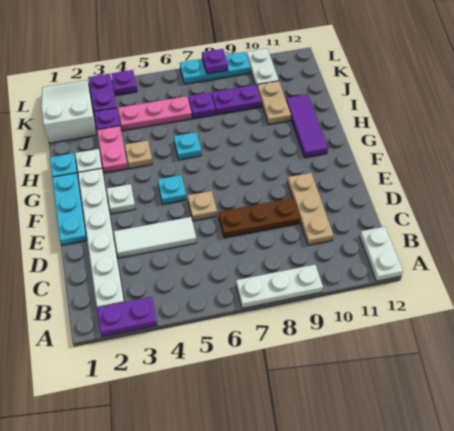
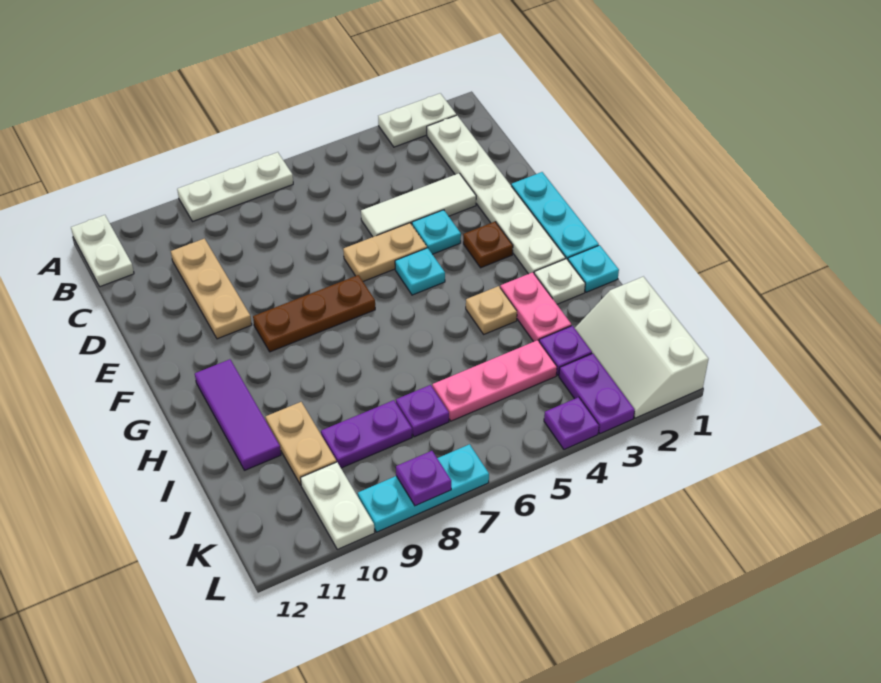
purple 1x2 plate [97,297,157,337] -> white 1x2 plate [378,93,456,147]
brown 1x3 plate [218,198,300,238] -> brown 1x3 plate moved to [253,275,375,352]
tan 1x1 plate [188,191,217,221] -> tan 1x2 plate [343,223,427,281]
white 1x1 plate [107,184,135,214] -> brown 1x1 plate [463,222,513,268]
cyan 1x1 plate [174,132,201,160] -> cyan 1x1 plate moved to [412,210,461,254]
white 2x3 slope [41,80,97,143] -> white 2x3 slope turned to [575,277,708,418]

